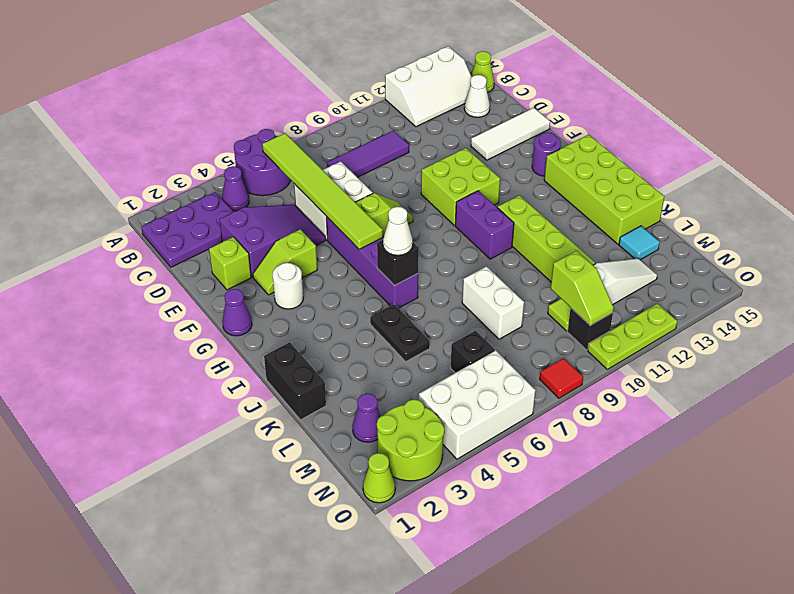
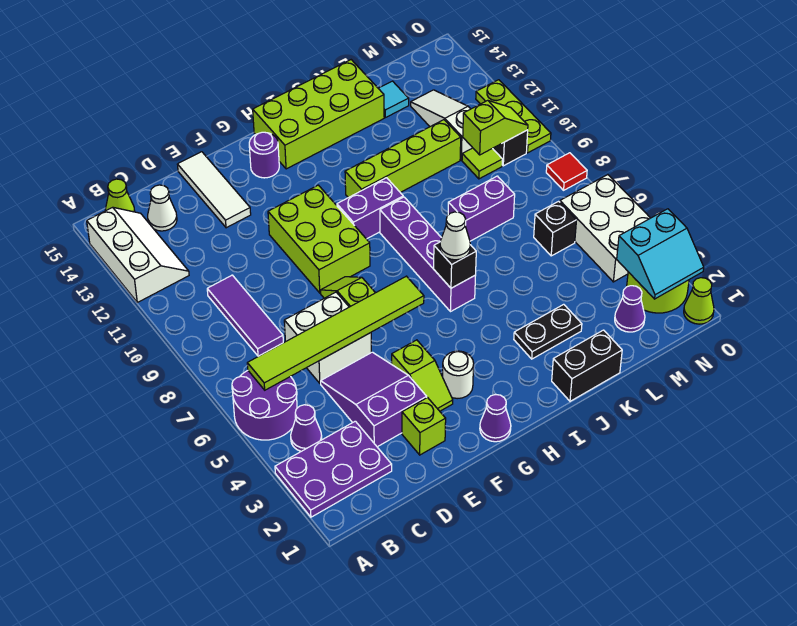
purple 2x3 plate [141,192,233,267] -> purple 2x3 plate turned to [275,421,392,517]
purple 1x4 brick [326,217,418,308] -> purple 1x4 brick turned to [380,197,476,312]
lime 2x2 brick [421,148,500,226] -> lime 2x3 brick [268,185,370,293]
black 1x2 plate [370,304,430,361] -> black 1x2 plate moved to [514,304,582,359]
white 1x2 brick [462,266,524,339] -> purple 1x2 brick [448,176,515,241]
none -> cyan 2x2 slope [617,209,704,299]

